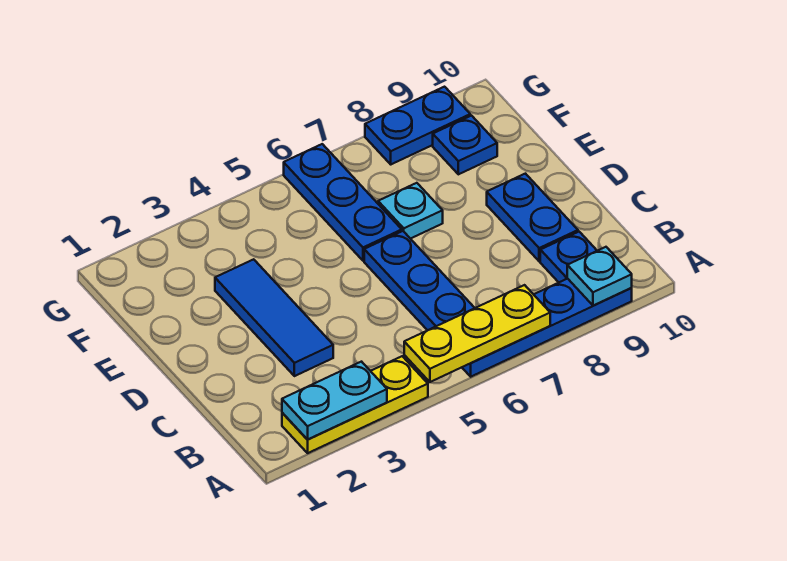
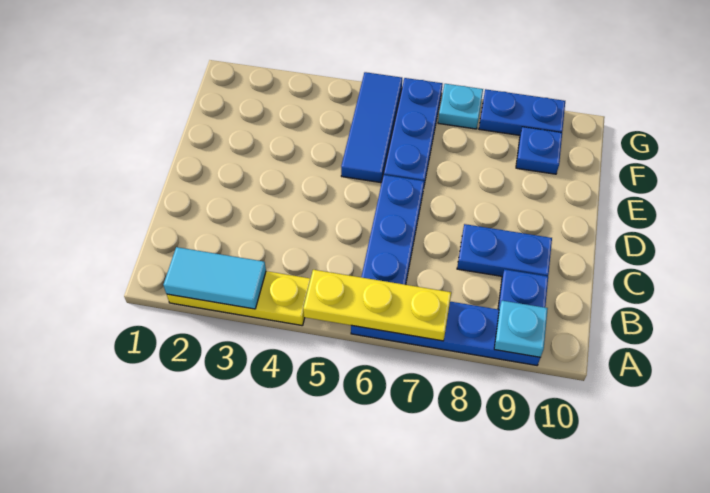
cyan 1x2 plate [282,362,387,440] -> cyan 1x2 tile [163,247,266,309]
blue 1x3 tile [215,259,333,376] -> blue 1x3 tile moved to [341,72,402,183]
blue 1x2 plate [487,174,578,261] -> blue 1x2 plate turned to [457,224,552,276]
cyan 1x1 plate [378,183,443,239] -> cyan 1x1 plate moved to [438,84,483,129]

